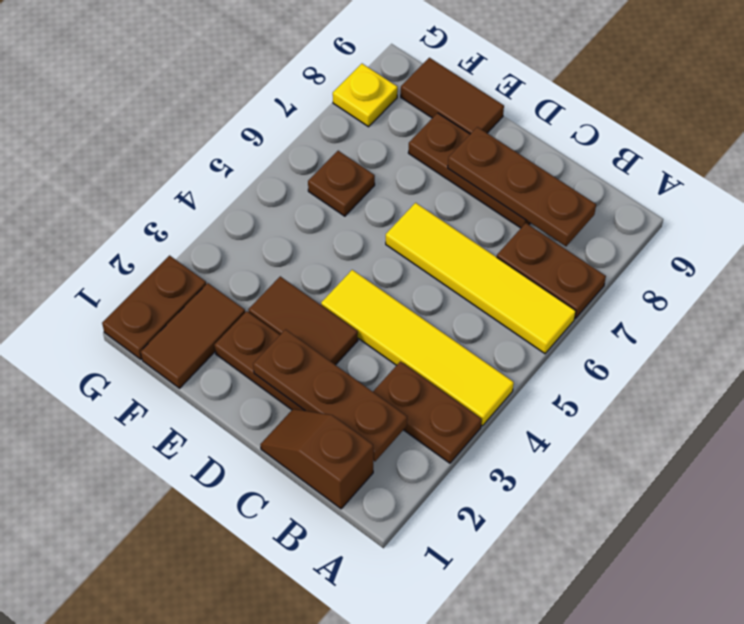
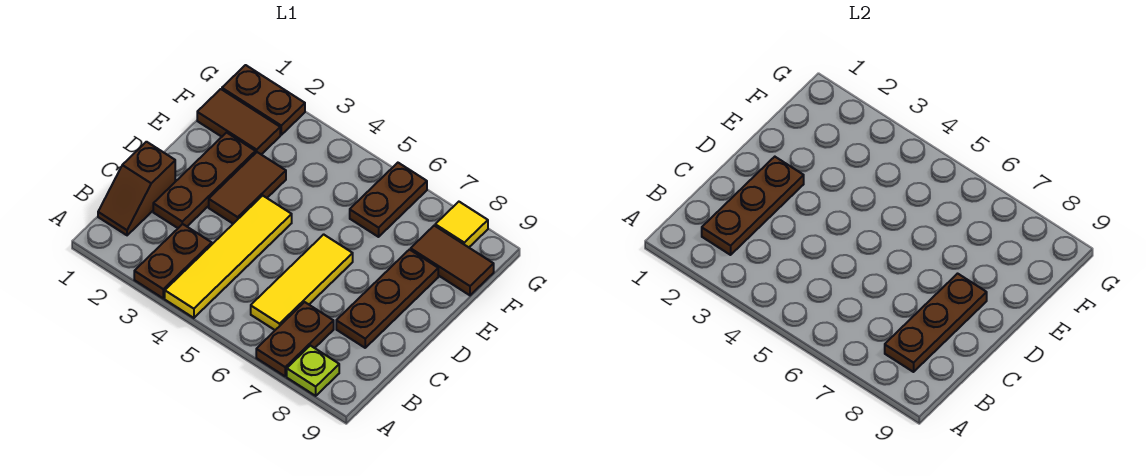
yellow 1x4 tile [386,203,576,353] -> yellow 1x3 tile [251,234,353,330]
none -> lime 1x1 plate [287,346,339,396]
brown 1x2 slope [260,409,373,509] -> brown 1x2 slope turned to [98,142,175,235]
brown 1x2 tile [401,58,504,134] -> brown 1x2 tile turned to [411,226,494,295]
brown 1x1 plate [308,151,375,216] -> brown 1x2 plate [350,163,427,237]
yellow 1x1 plate [333,64,398,127] -> yellow 1x1 tile [435,202,488,247]

